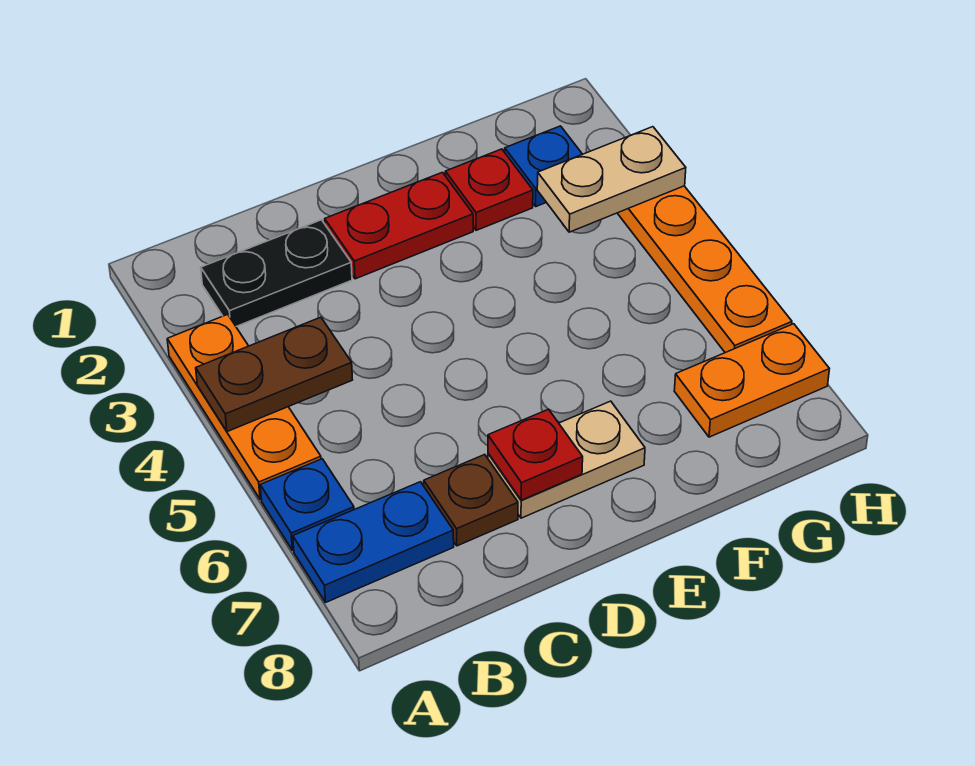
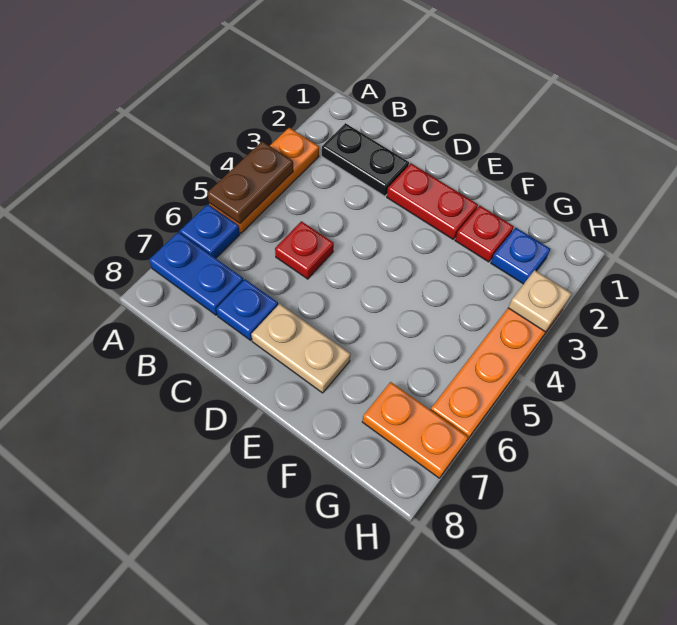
brown 1x2 plate [196,317,352,432] -> brown 1x2 plate turned to [207,141,293,224]
brown 1x1 plate [424,455,518,546] -> blue 1x1 plate [216,279,278,340]
red 1x1 plate [488,409,583,500] -> red 1x1 plate moved to [275,221,334,279]
tan 1x2 plate [537,127,686,232] -> tan 1x1 plate [508,270,572,331]

